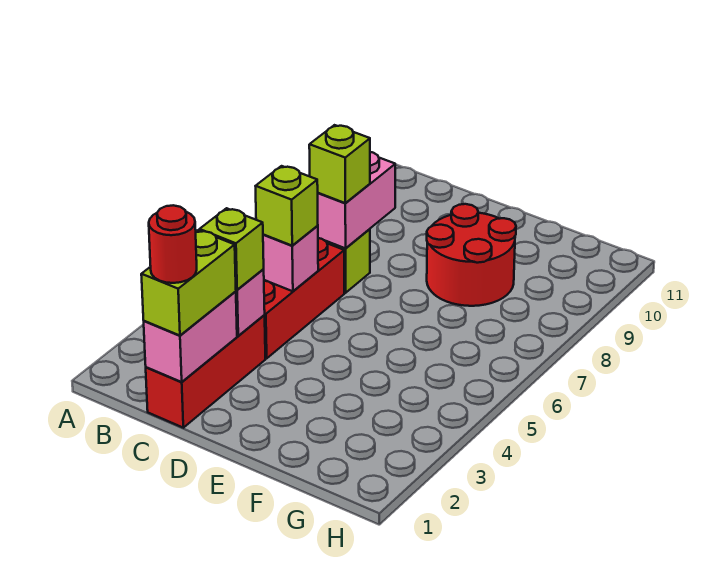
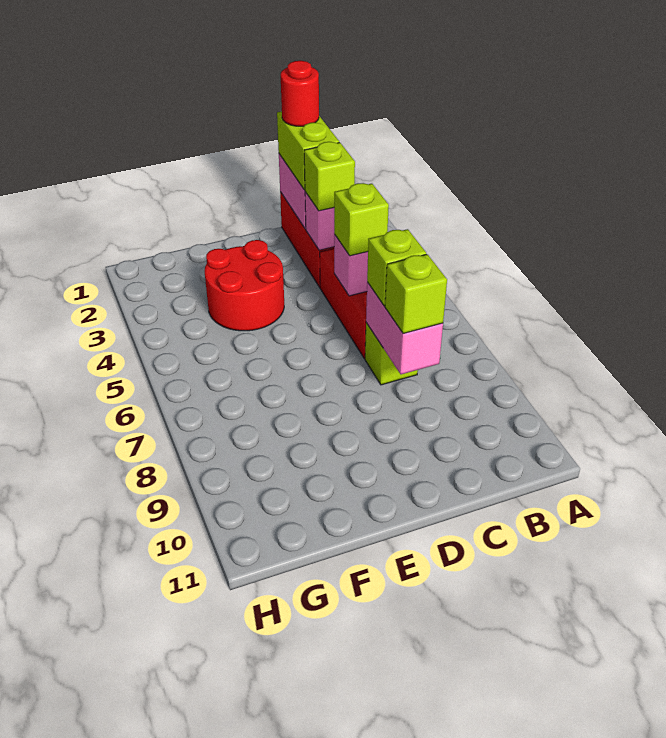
none -> lime 1x1 brick [385,254,447,334]
red 2x2 round brick [427,204,516,306] -> red 2x2 round brick moved to [205,240,284,331]

